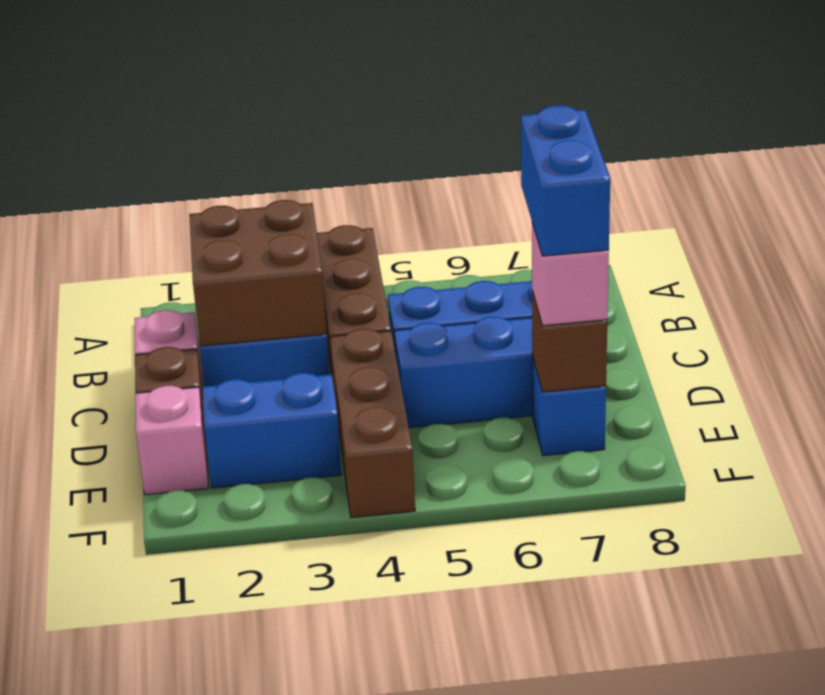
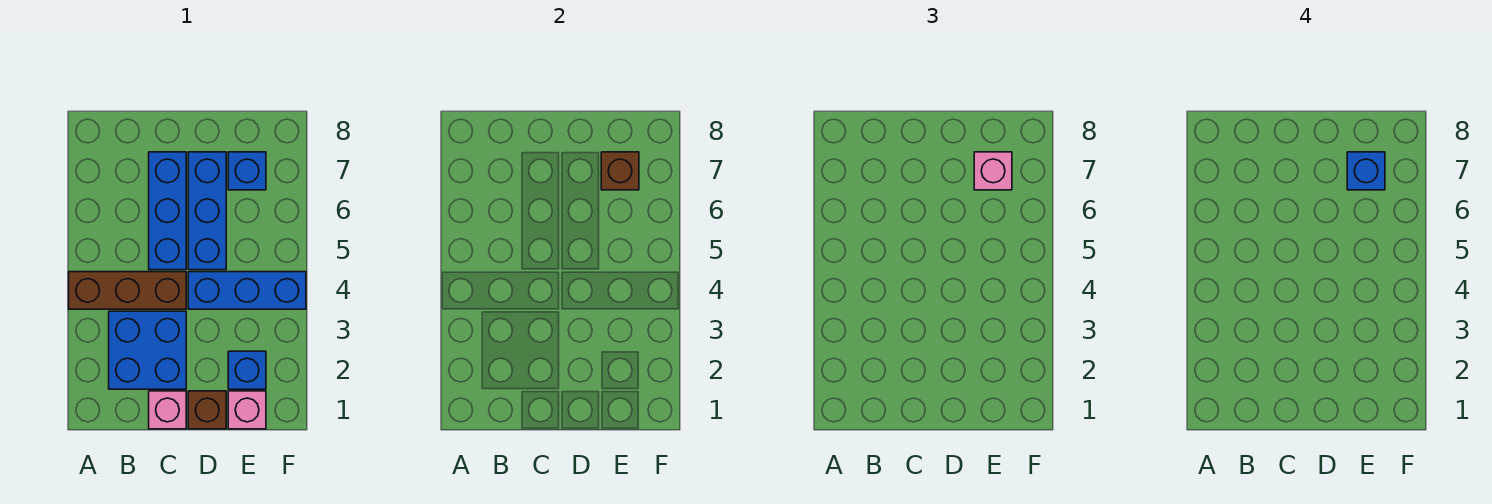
brown 2x2 brick [189,200,326,346] -> none
brown 1x3 brick [330,329,415,518] -> blue 1x3 brick [188,272,306,309]
blue 1x2 brick [521,105,610,256] -> blue 1x1 brick [1347,152,1385,190]
blue 1x2 brick [202,373,342,488] -> blue 1x1 brick [228,351,266,389]

